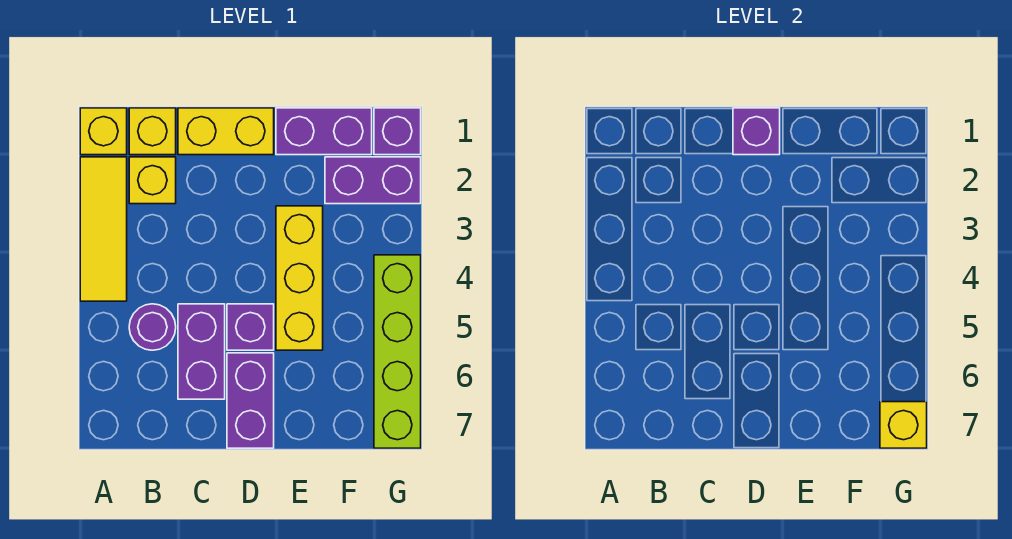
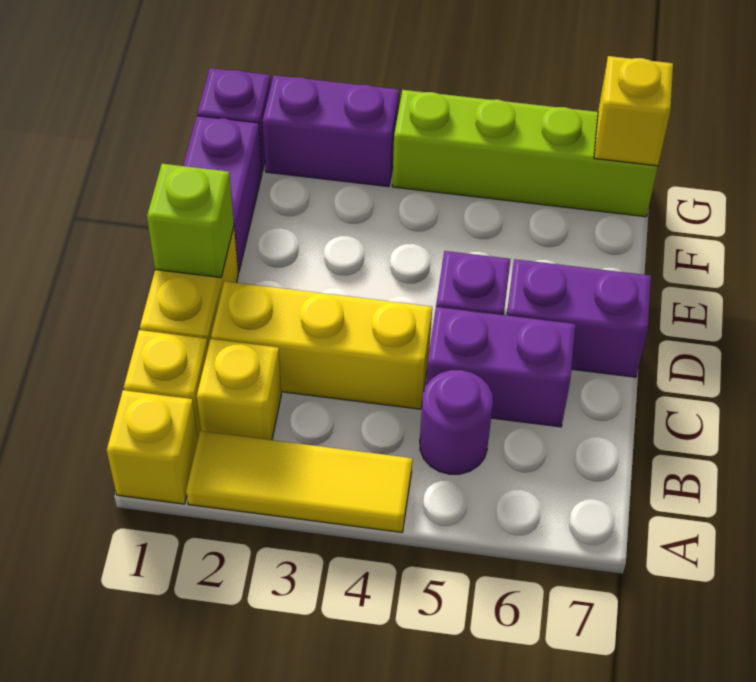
purple 1x1 brick [733,108,780,155] -> lime 1x1 brick [147,164,234,277]
yellow 1x3 brick [276,206,323,350] -> yellow 1x3 brick moved to [211,281,432,409]
purple 1x2 brick [325,157,421,204] -> purple 1x2 brick turned to [263,75,399,187]

